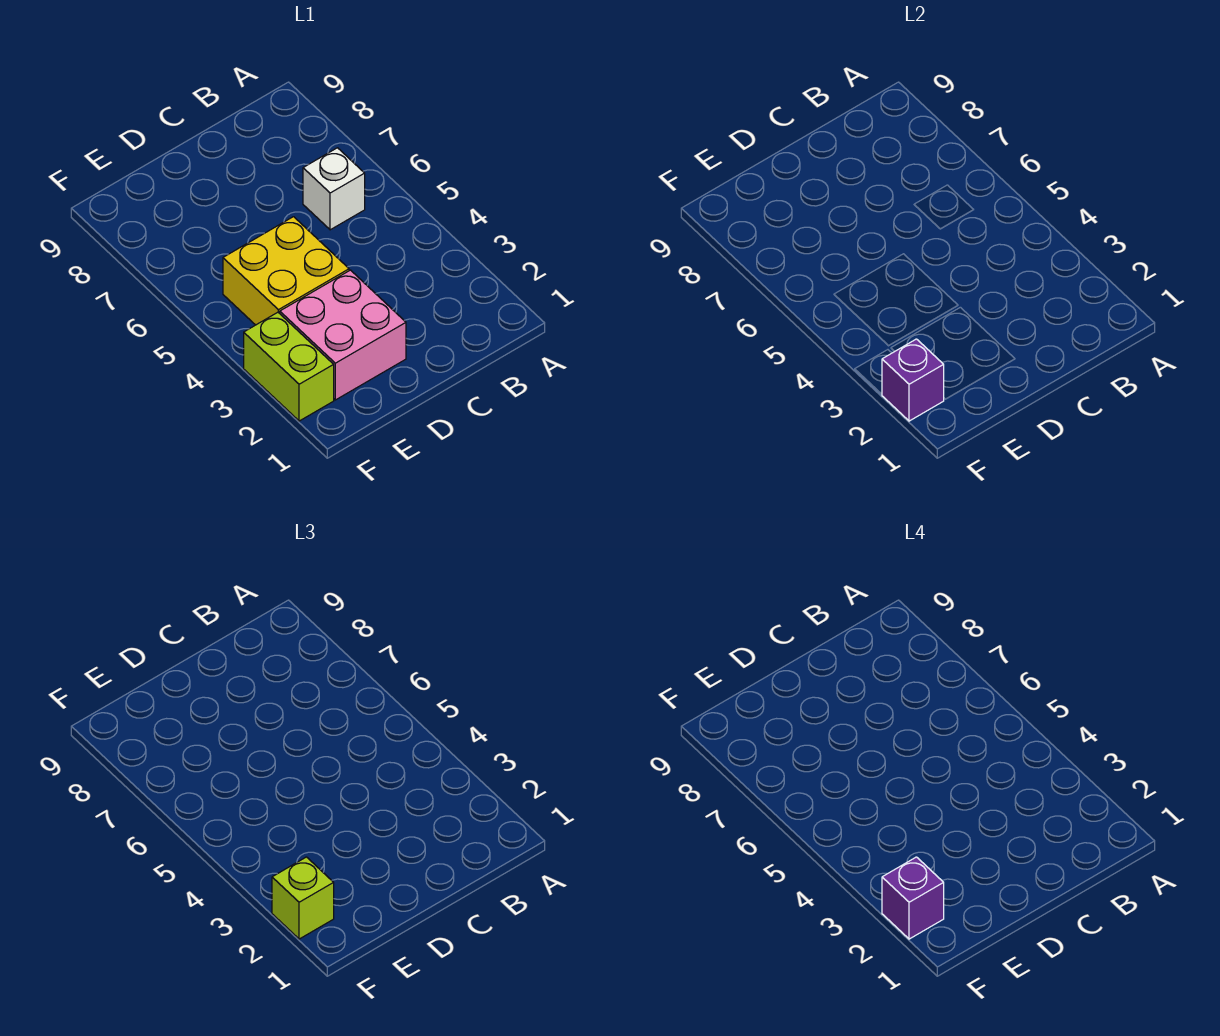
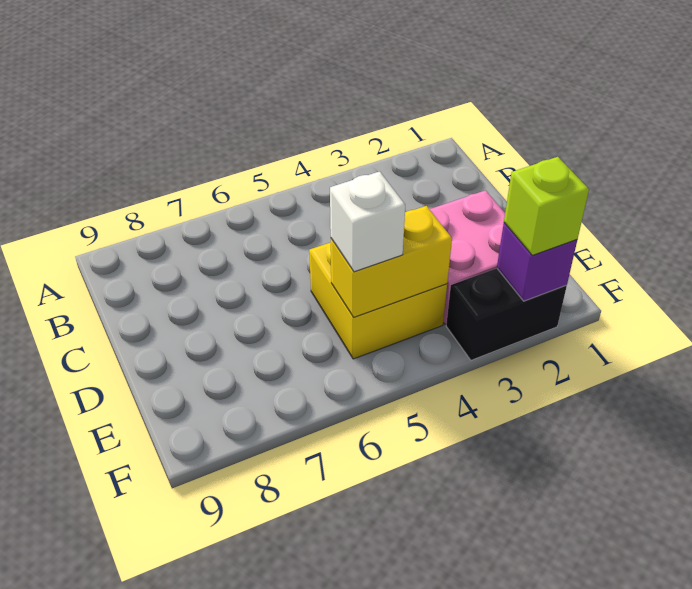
white 1x1 brick [303,148,365,230] -> white 1x1 brick moved to [330,172,405,272]
none -> yellow 1x2 brick [330,206,452,317]
lime 1x2 brick [244,312,334,421] -> black 1x2 brick [446,268,567,360]
purple 1x1 brick [882,857,944,939] -> none

